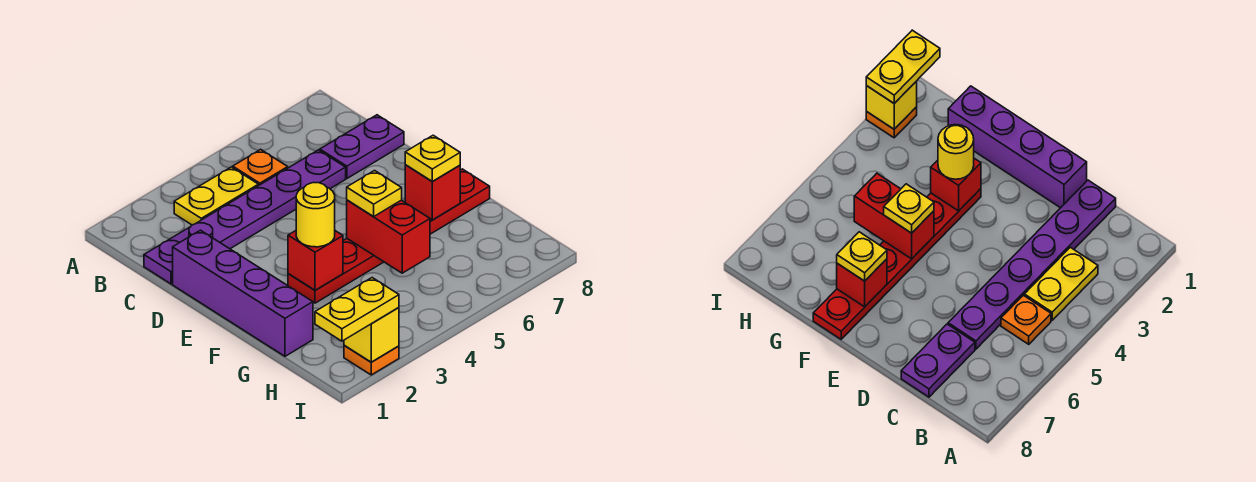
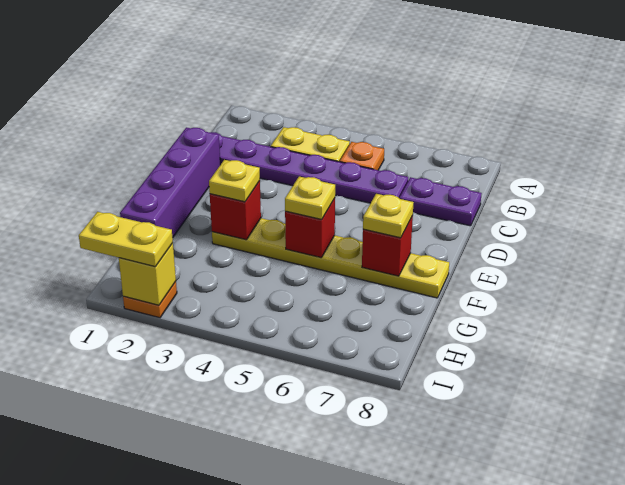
red 1x6 plate [288,169,490,303] -> yellow 1x6 plate [212,218,449,298]
yellow 1x1 round brick [296,183,335,247] -> yellow 1x1 plate [209,160,260,202]
red 1x2 brick [347,200,430,273] -> red 1x1 brick [285,198,335,258]

